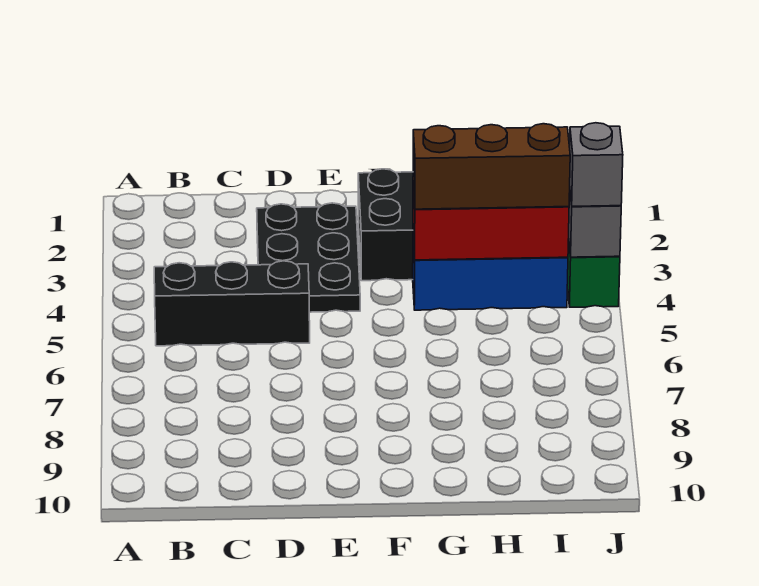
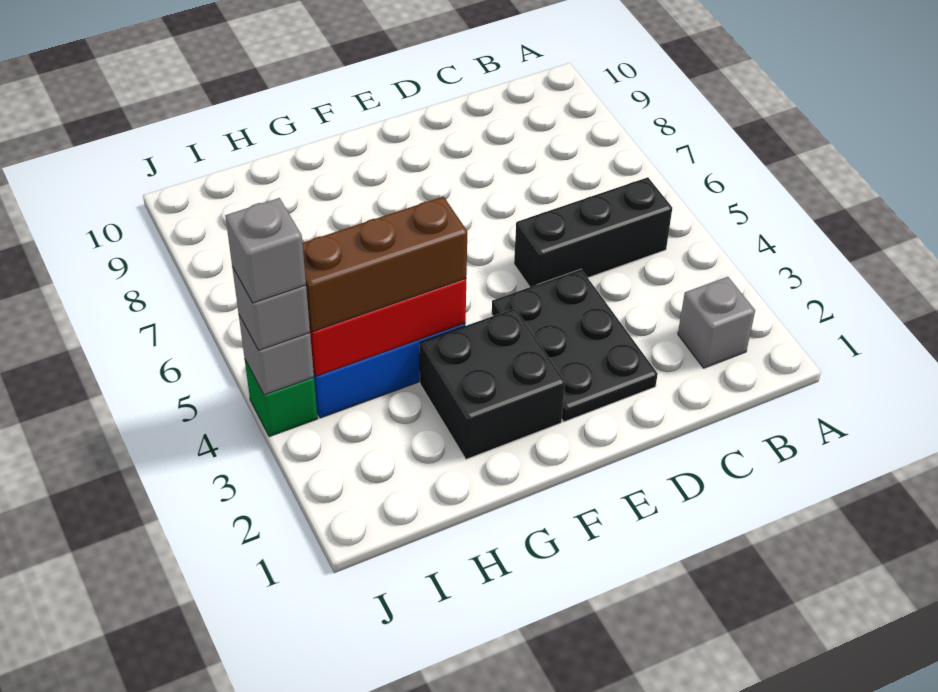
none -> grey 1x1 brick [678,277,755,368]
none -> grey 1x1 brick [225,198,306,303]

